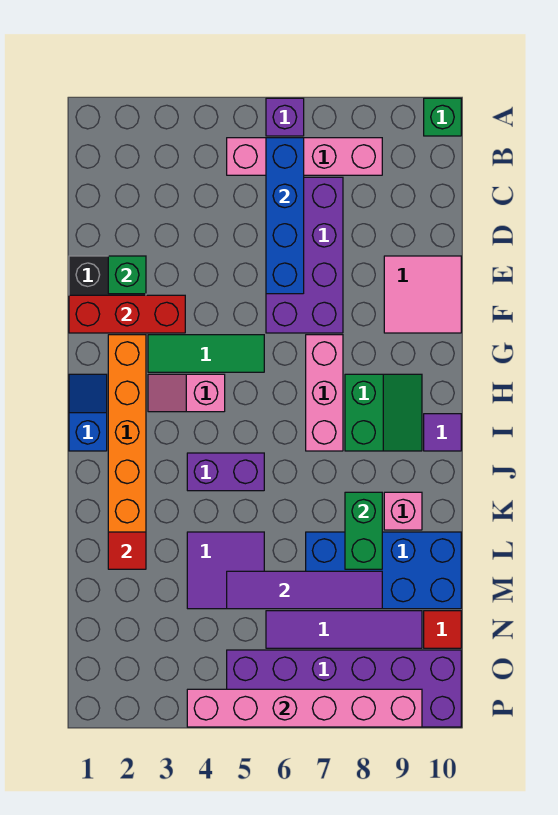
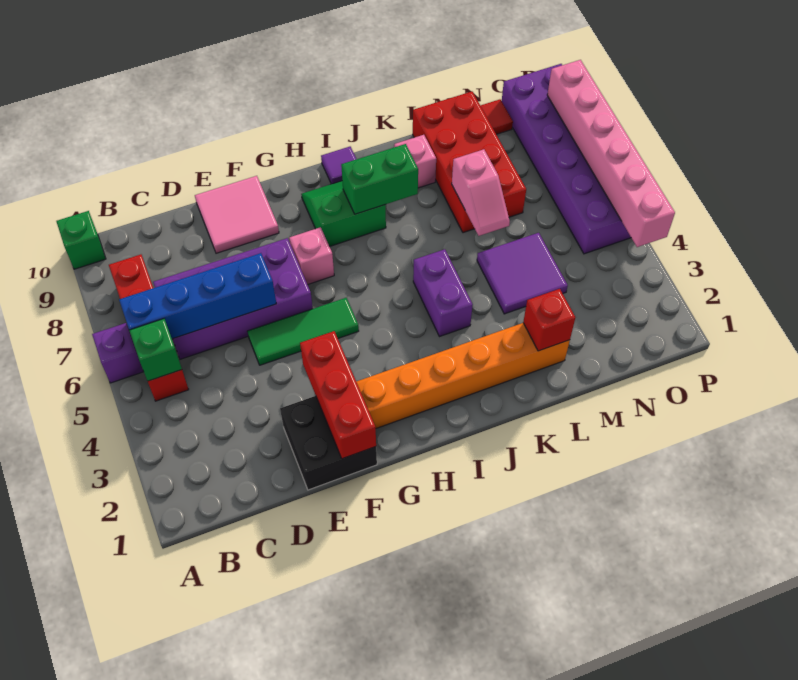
pink 1x4 brick [227,138,382,175] -> red 1x4 brick [109,255,189,401]
green 1x1 brick [108,256,146,294] -> green 1x1 brick moved to [129,319,182,381]
green 1x3 tile [148,335,264,372] -> green 1x3 tile turned to [247,298,359,365]
pink 1x3 brick [306,335,343,451] -> pink 1x1 brick [289,227,334,285]
blue 1x2 slope [69,374,107,451] -> none
pink 1x2 slope [148,374,225,412] -> pink 1x2 slope moved to [452,149,510,236]
green 1x2 brick [345,492,382,569] -> green 1x2 brick moved to [341,144,418,214]
red 1x1 tile [108,532,146,569] -> red 1x1 brick [523,289,575,351]
blue 2x4 brick [306,532,461,609] -> red 2x4 brick [413,92,526,233]
purple 1x4 tile [227,571,382,609] -> none
purple 1x4 tile [266,611,422,648] -> none

